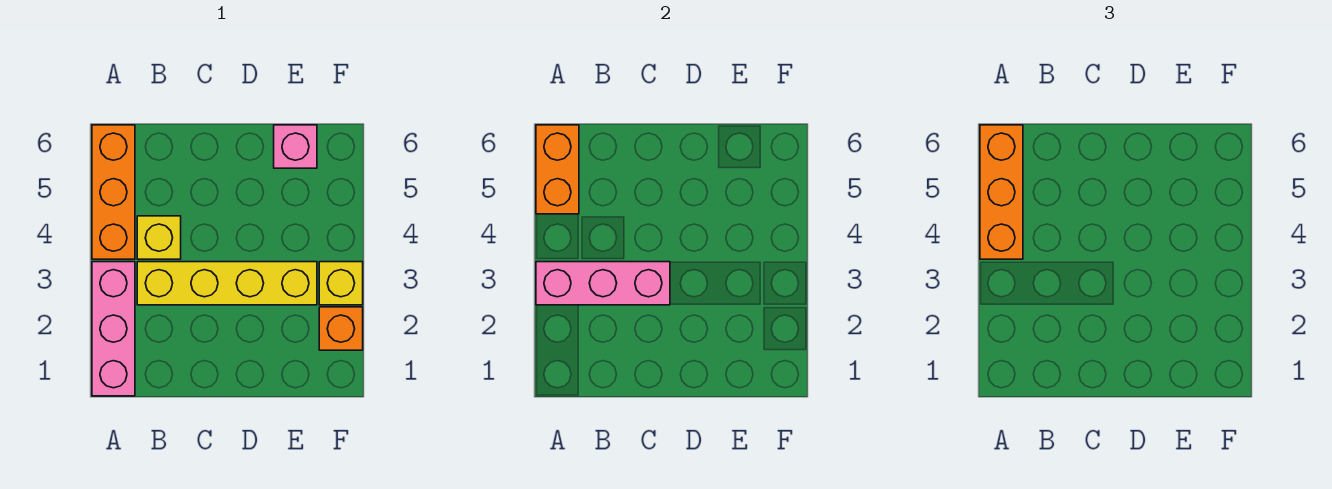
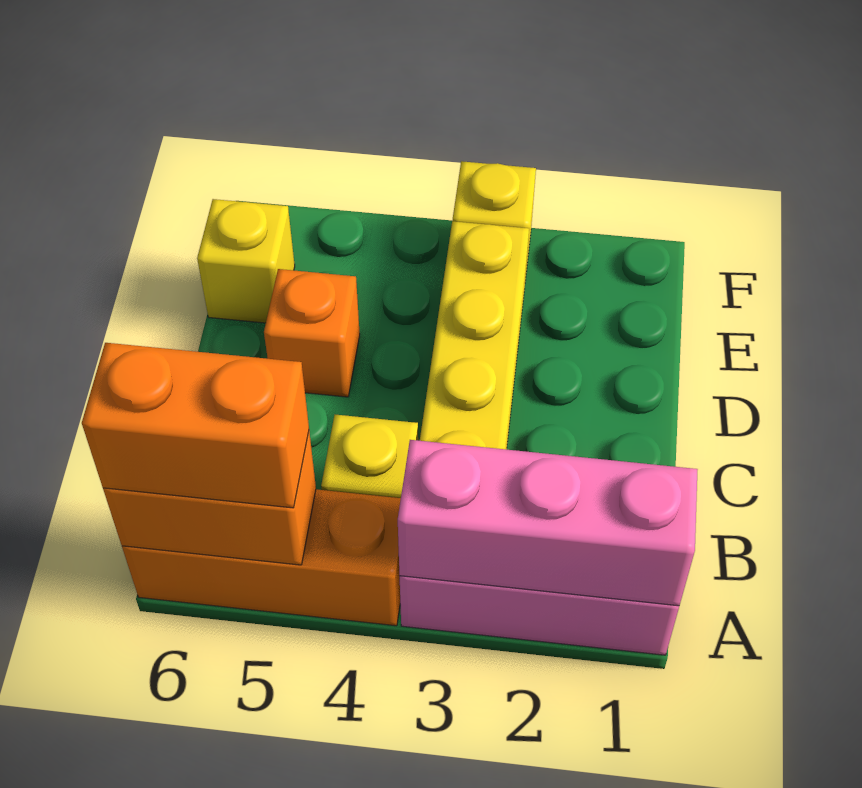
pink 1x3 brick [536,262,670,305] -> pink 1x3 brick turned to [398,440,698,606]
orange 1x3 brick [980,125,1023,259] -> orange 1x2 brick [82,343,309,508]
pink 1x1 brick [274,125,317,168] -> yellow 1x1 brick [197,199,295,323]
orange 1x1 brick [319,307,363,350] -> orange 1x1 brick moved to [264,269,360,397]

